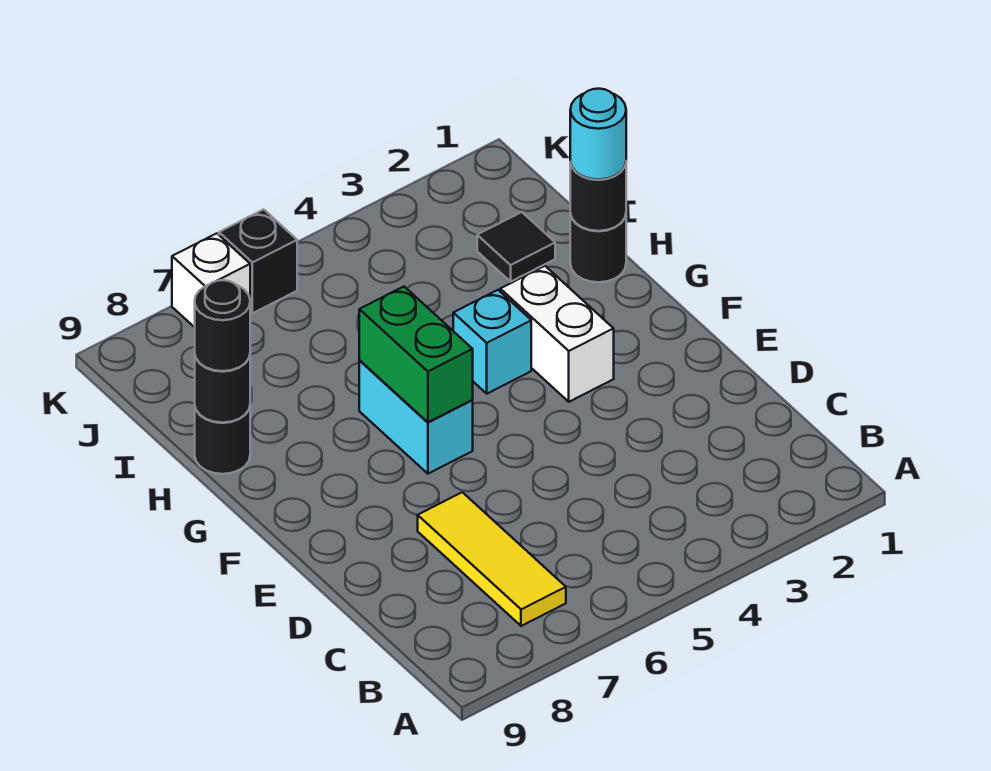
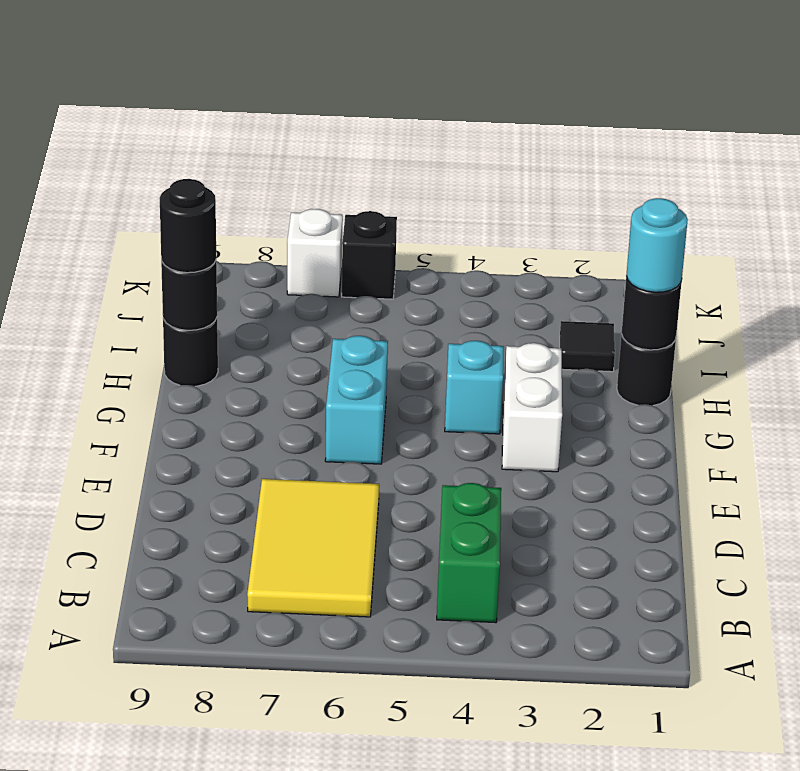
yellow 1x3 tile [418,492,566,626] -> yellow 2x3 tile [247,479,379,617]
green 1x2 brick [359,287,473,422] -> green 1x2 brick moved to [437,483,501,623]

